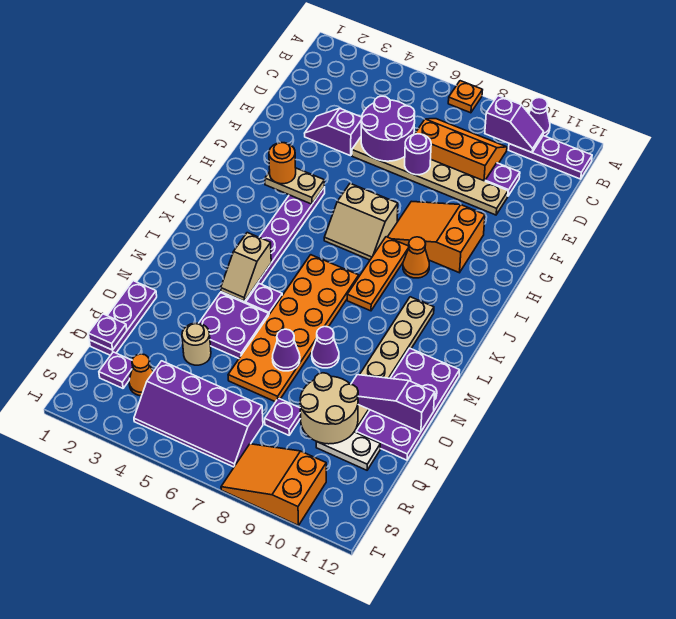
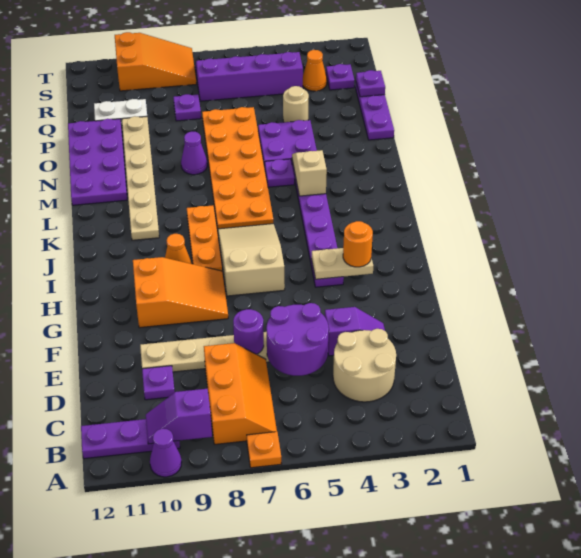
orange 2x3 slope [415,119,507,181] -> orange 2x3 slope turned to [204,343,277,444]
tan 2x2 slope [324,183,398,260] -> tan 2x3 slope [218,224,285,296]
purple 1x1 cone [272,329,300,371] -> none
purple 1x3 slope [351,375,435,432] -> none
tan 2x2 round brick [300,373,358,444] -> tan 2x2 round brick moved to [333,329,396,402]

